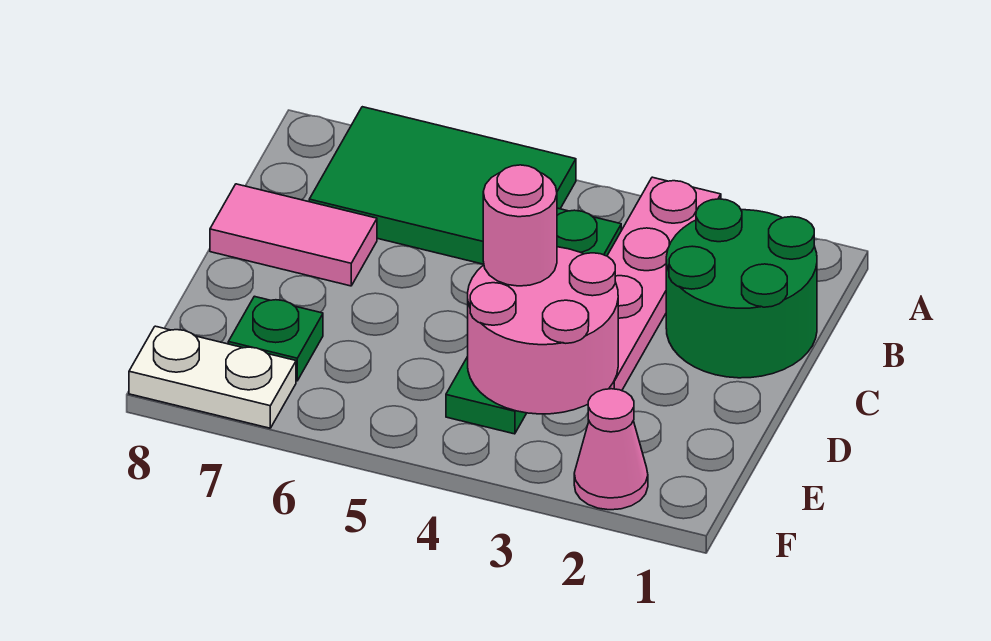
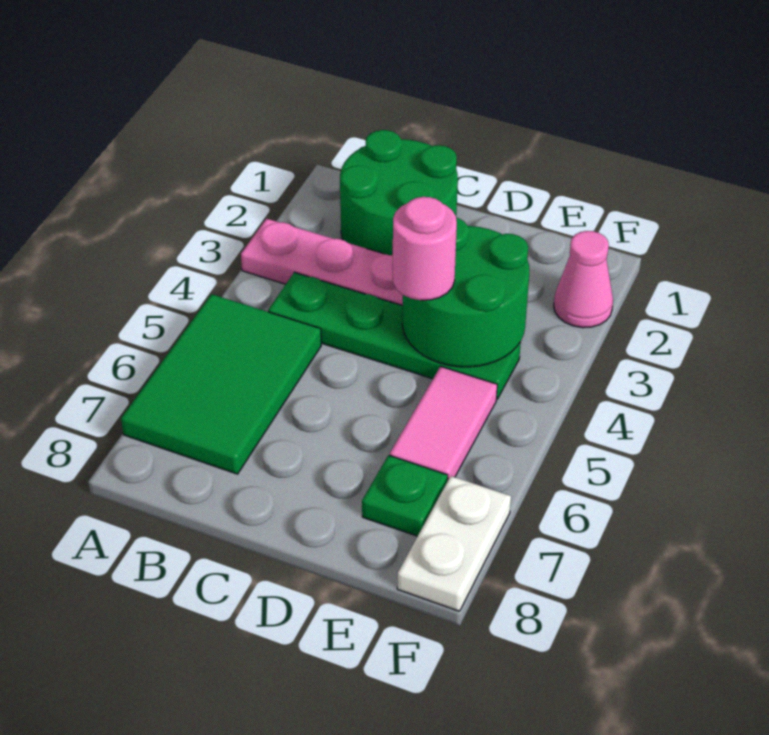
pink 1x2 tile [210,184,377,286] -> pink 1x2 tile moved to [390,366,497,481]
pink 2x2 round brick [468,247,618,414] -> green 2x2 round brick [402,218,529,367]

